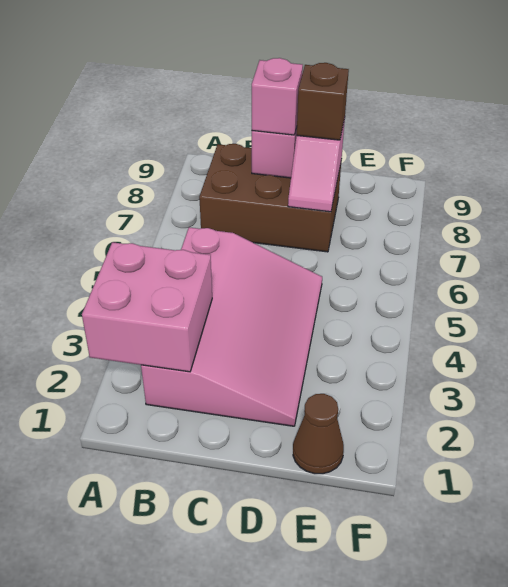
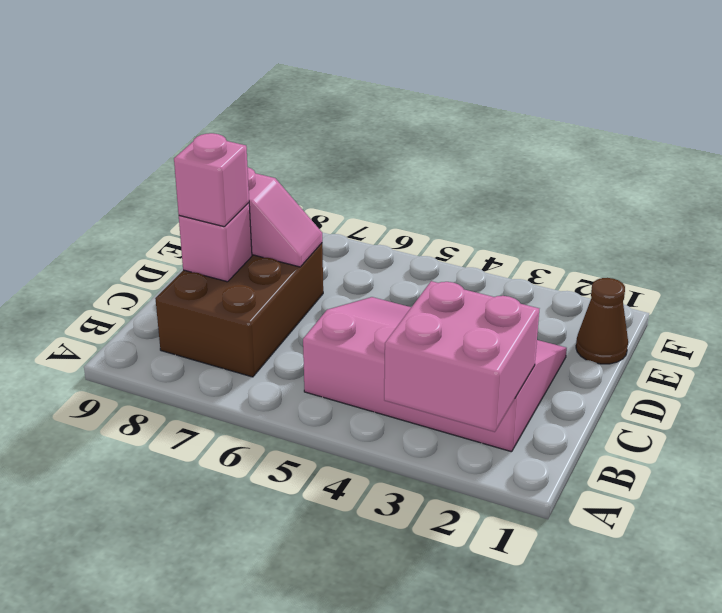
brown 1x1 brick [297,63,349,140] -> none

